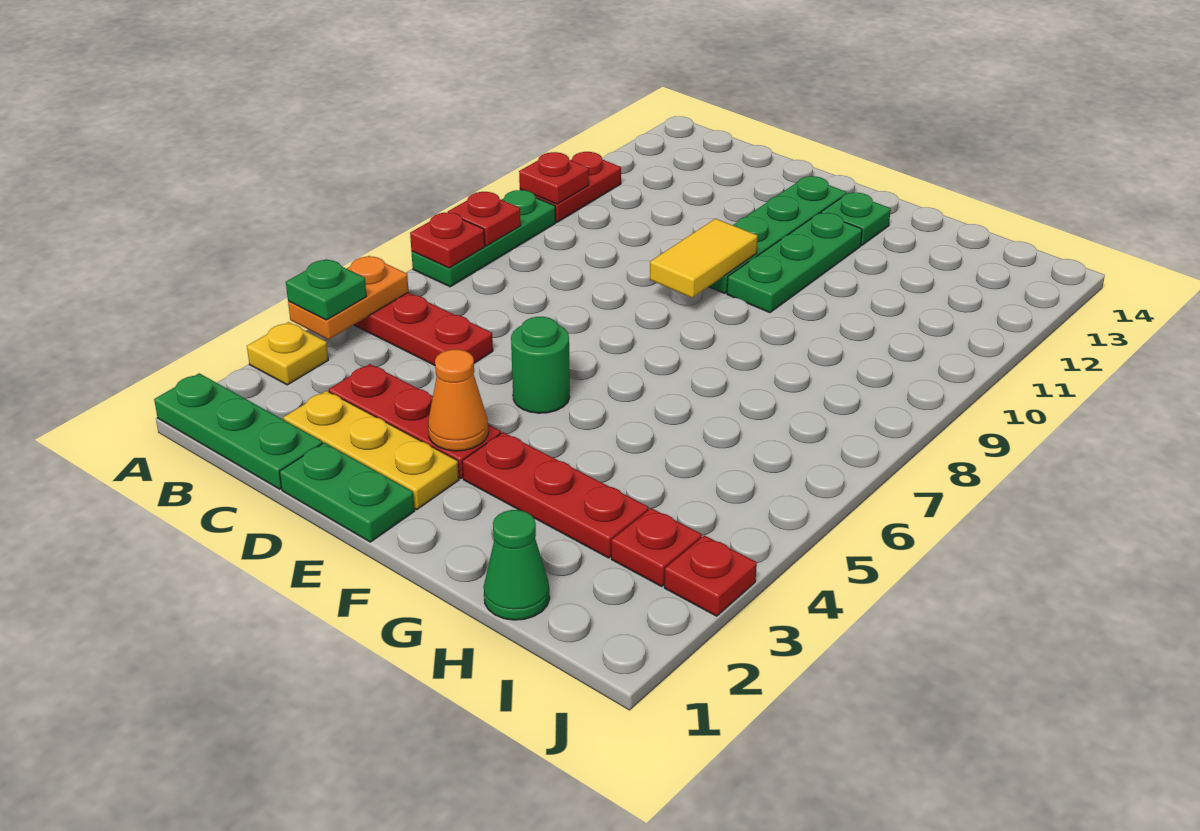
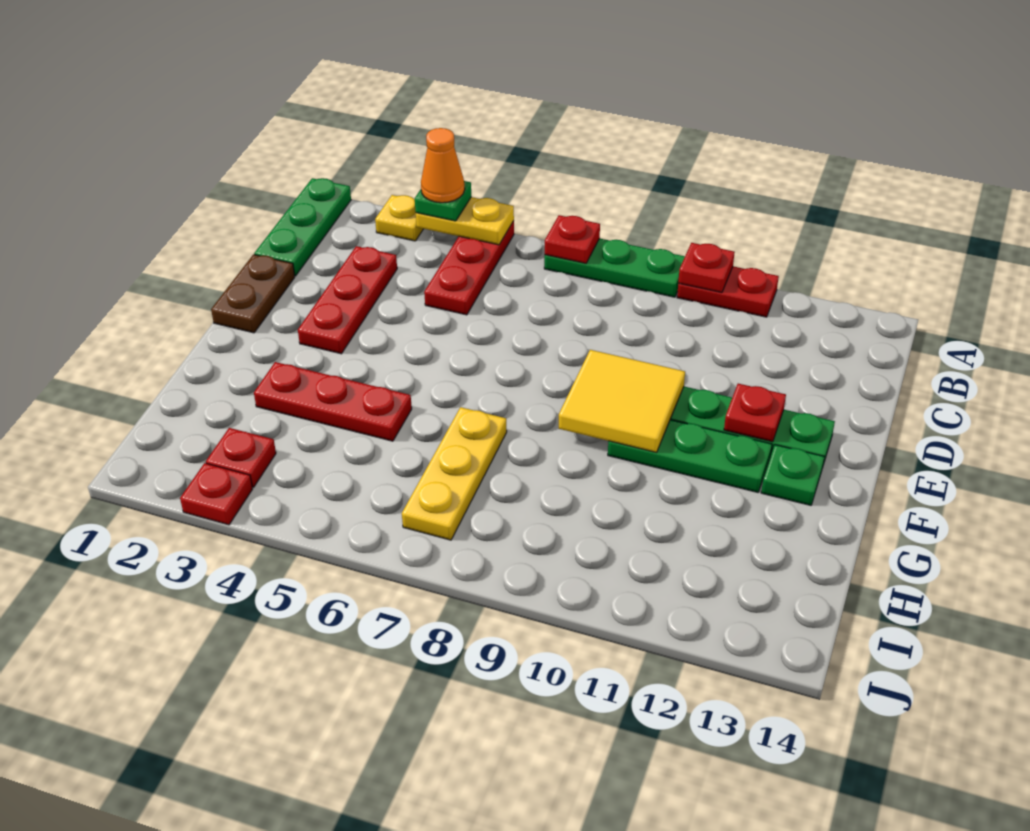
orange 1x2 plate [288,256,409,340] -> yellow 1x2 plate [416,197,514,245]
red 1x1 plate [448,192,521,246] -> red 1x1 plate moved to [724,384,786,442]
yellow 1x3 plate [283,391,459,509] -> yellow 1x3 plate moved to [402,407,507,540]
green 1x2 plate [279,443,415,542] -> brown 1x2 plate [211,255,295,333]
orange 1x1 cone [428,350,488,451] -> orange 1x1 cone moved to [421,128,465,203]
green 1x1 round brick [511,317,570,413] -> none
yellow 1x2 tile [650,219,758,298] -> yellow 2x2 tile [559,350,685,452]
red 1x3 plate [462,432,649,558] -> red 1x3 plate turned to [254,362,412,441]
green 1x1 cone [484,510,550,620] -> none

